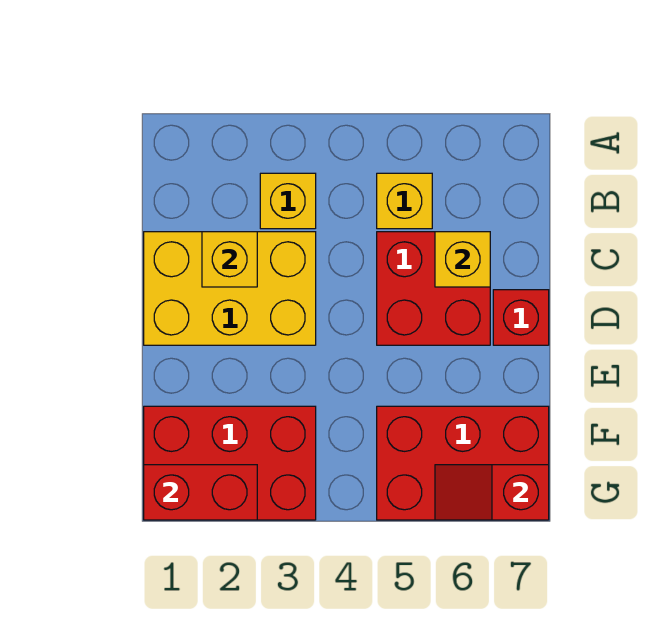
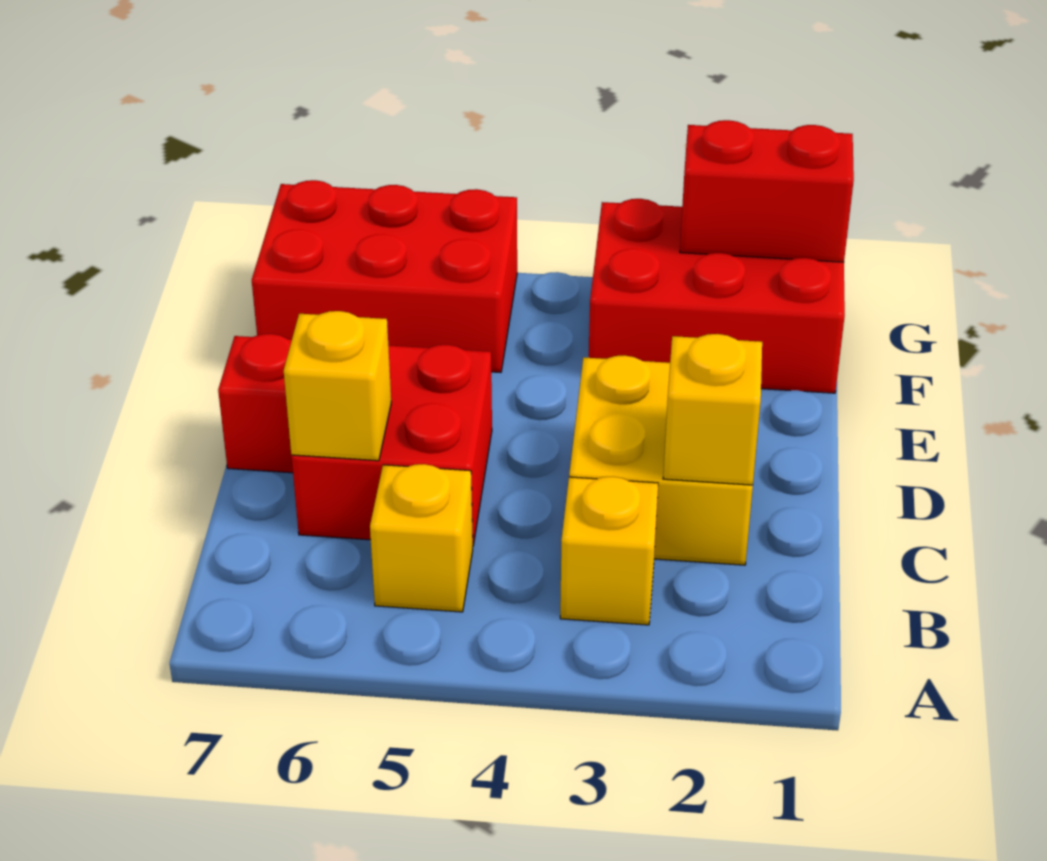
yellow 2x3 brick [144,232,316,345] -> yellow 2x2 brick [569,355,753,565]
red 1x2 slope [435,465,549,520] -> none

